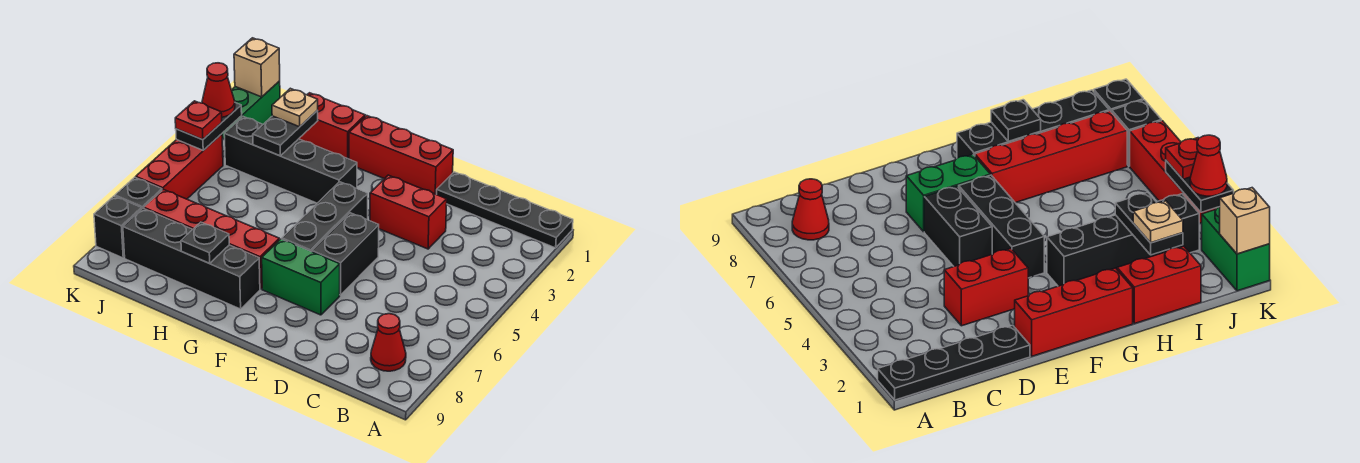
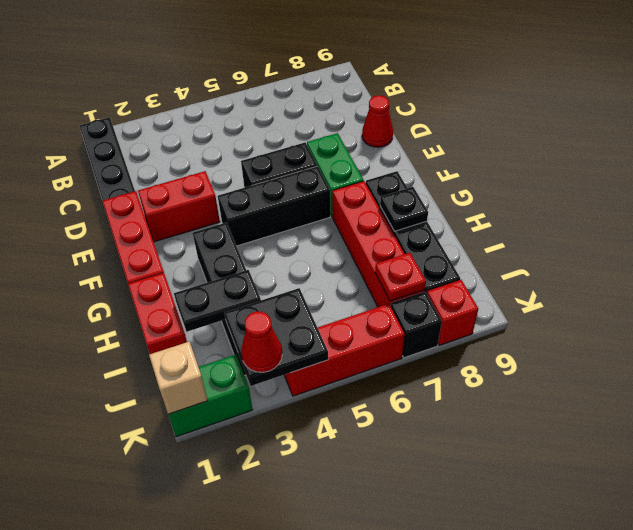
red 1x1 cone [371,314,406,371] -> red 1x1 cone moved to [362,95,393,147]
red 1x2 brick [370,175,447,249] -> red 1x2 brick turned to [138,171,220,242]
tan 1x1 plate [272,88,318,127] -> none
black 1x2 plate [176,103,242,150] -> black 2x2 plate [224,288,328,386]
red 1x1 plate [175,101,222,140] -> red 1x1 plate moved to [375,253,426,301]
black 1x1 brick [94,196,141,258] -> red 1x1 brick [427,280,478,345]

